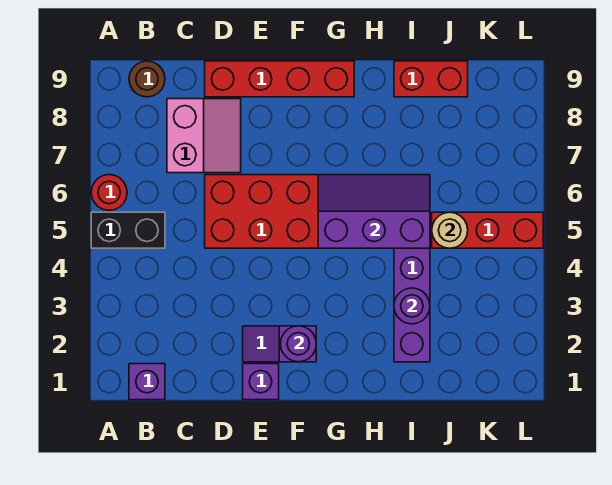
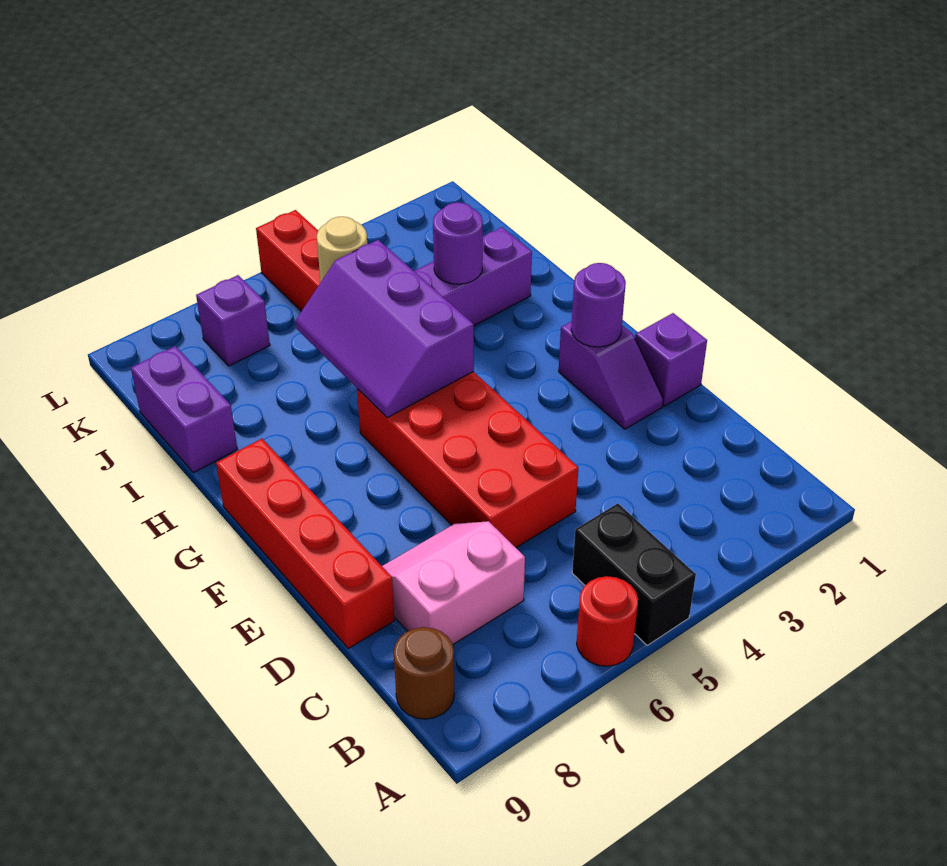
purple 1x1 brick [129,364,165,400] -> purple 1x1 brick moved to [196,275,270,366]
red 1x2 brick [394,61,468,97] -> purple 1x2 brick [131,346,237,473]

